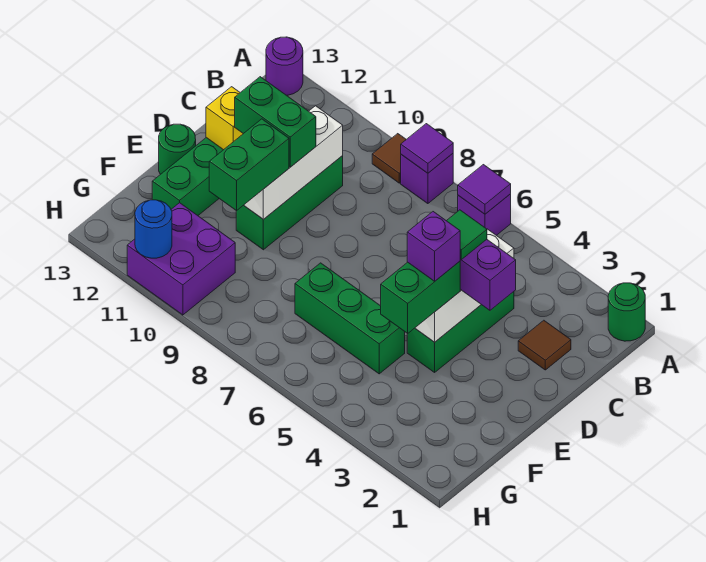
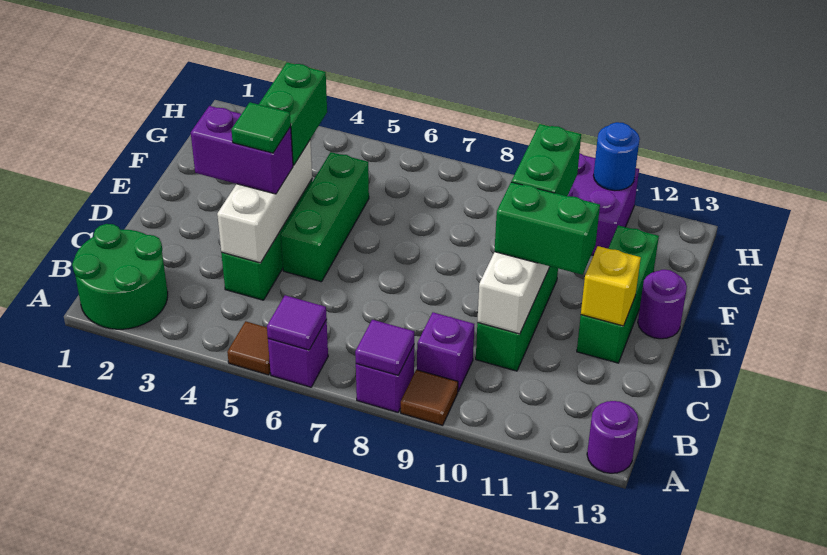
green 1x1 round brick [608,283,645,341] -> green 2x2 round brick [72,224,168,329]
brown 1x1 tile [518,320,571,370] -> brown 1x1 tile moved to [227,321,270,375]
purple 1x1 brick [407,212,460,281] -> purple 1x1 brick moved to [417,312,474,391]
green 1x1 round brick [159,124,196,174] -> purple 1x1 round brick [638,270,687,339]
green 1x3 brick [295,263,405,374] -> green 1x3 brick turned to [281,152,369,282]

